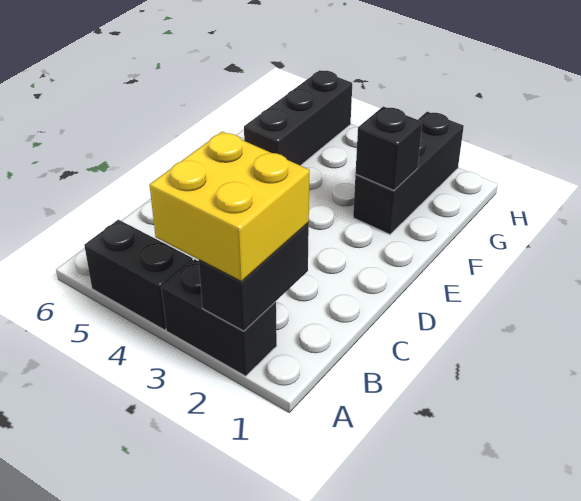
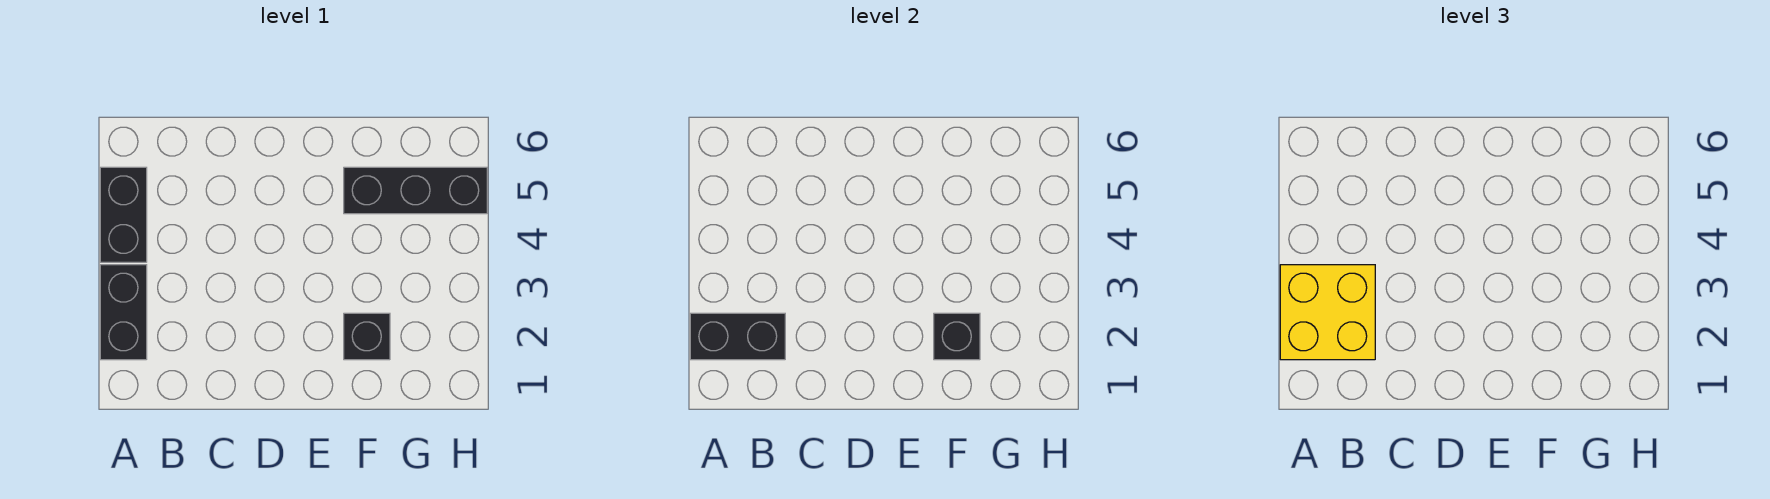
black 1x3 brick [353,112,464,234] -> black 1x1 brick [344,313,390,360]

